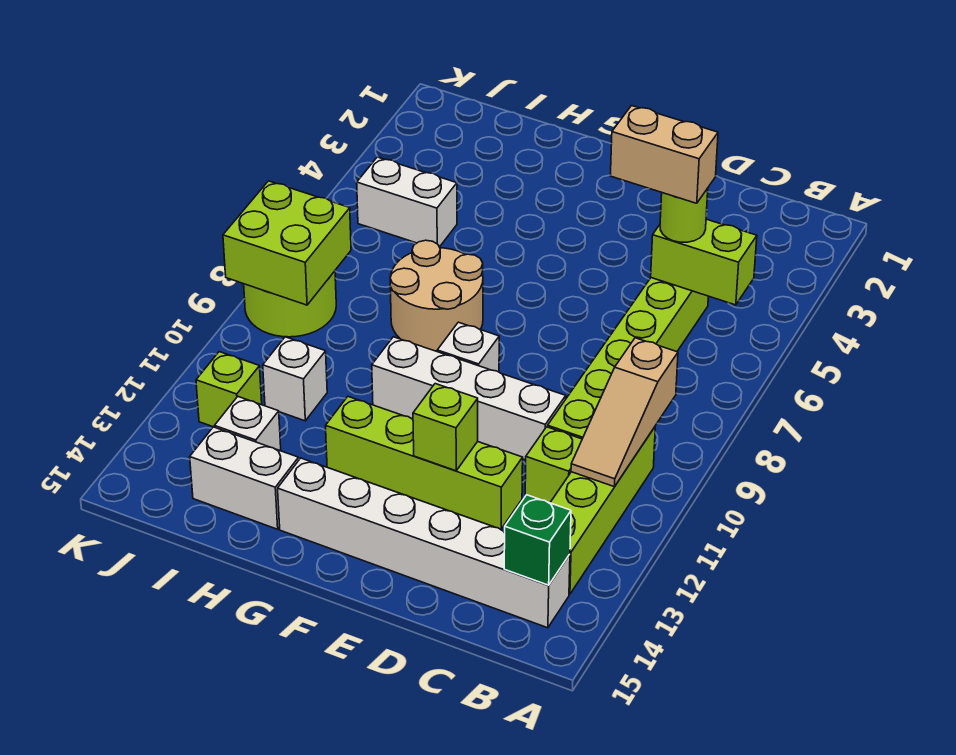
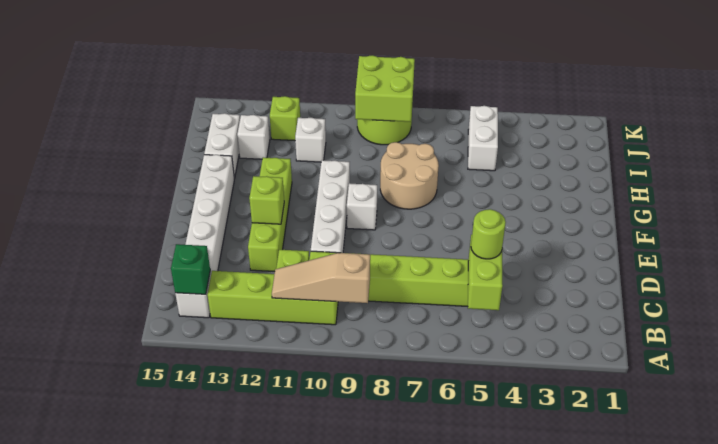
tan 1x2 brick [610,106,718,203] -> none

